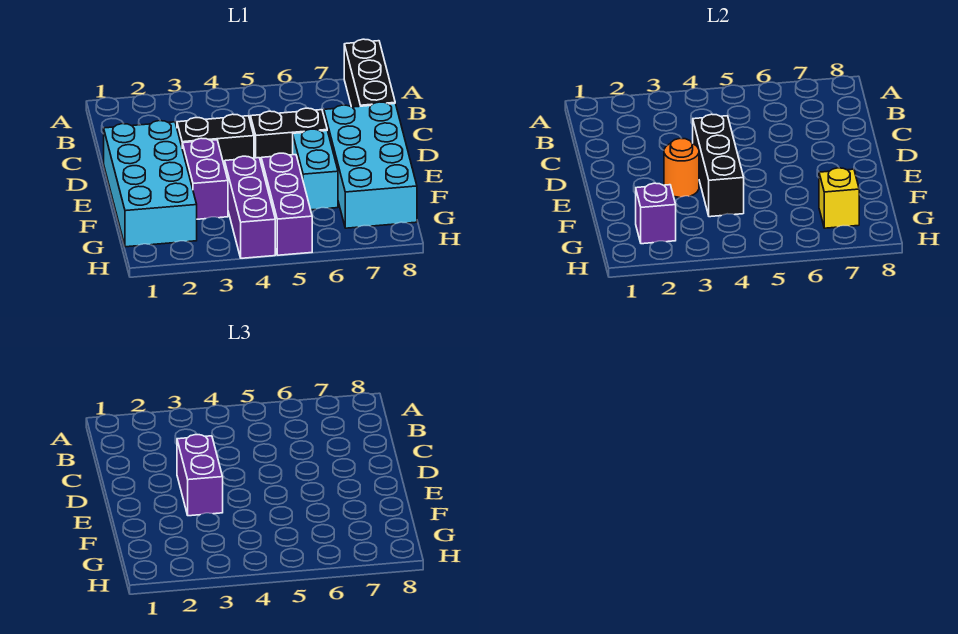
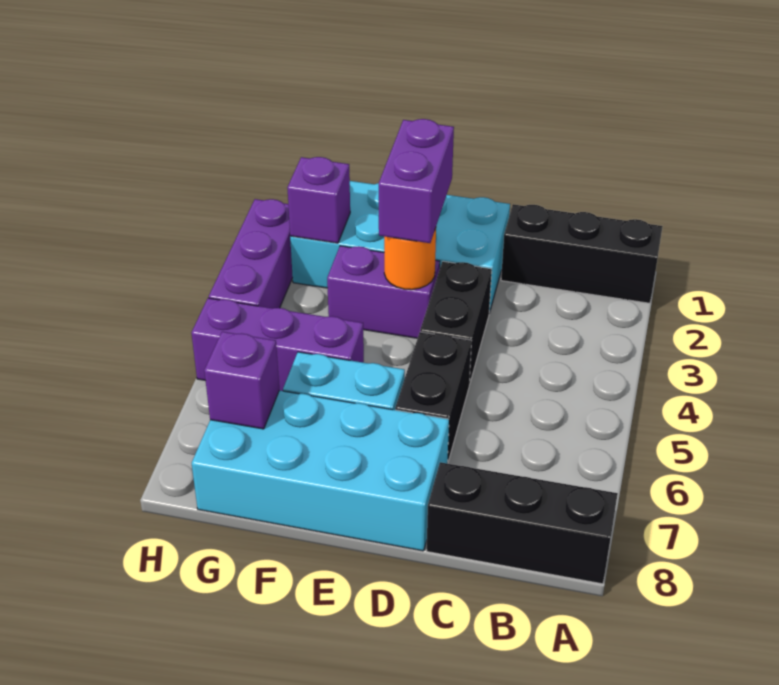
purple 1x2 brick [177,435,223,516] -> purple 1x2 brick turned to [379,119,454,243]
black 1x3 brick [693,114,744,217] -> black 1x3 brick moved to [501,204,663,303]
purple 1x3 brick [225,156,275,258] -> purple 1x3 brick turned to [209,199,293,308]
yellow 1x1 brick [819,168,859,228] -> purple 1x1 brick [204,332,279,429]

